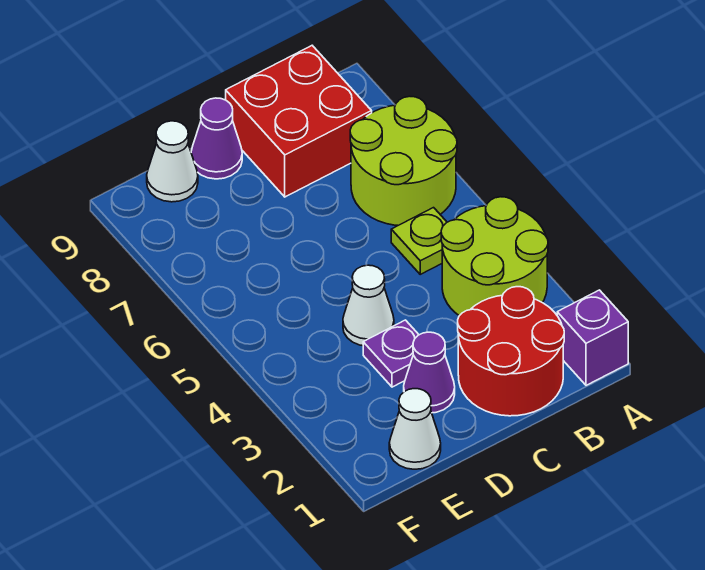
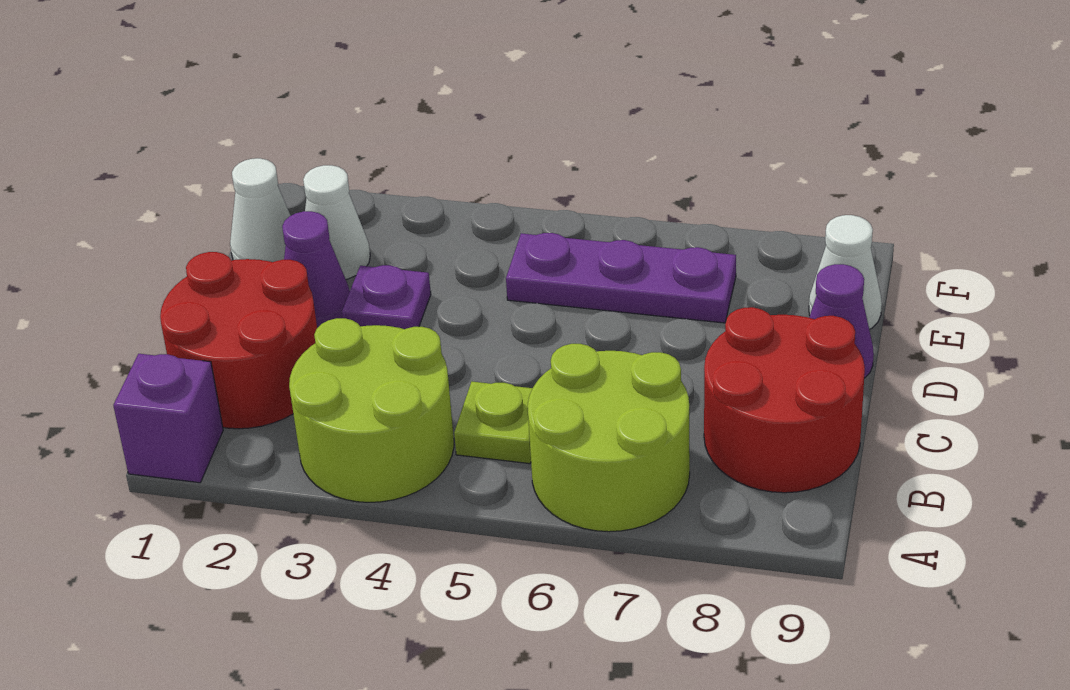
red 2x2 brick [226,46,372,197] -> red 2x2 round brick [704,307,865,493]
white 1x1 cone [343,265,394,346] -> white 1x1 cone moved to [303,165,370,279]
none -> purple 1x3 plate [506,233,736,323]

